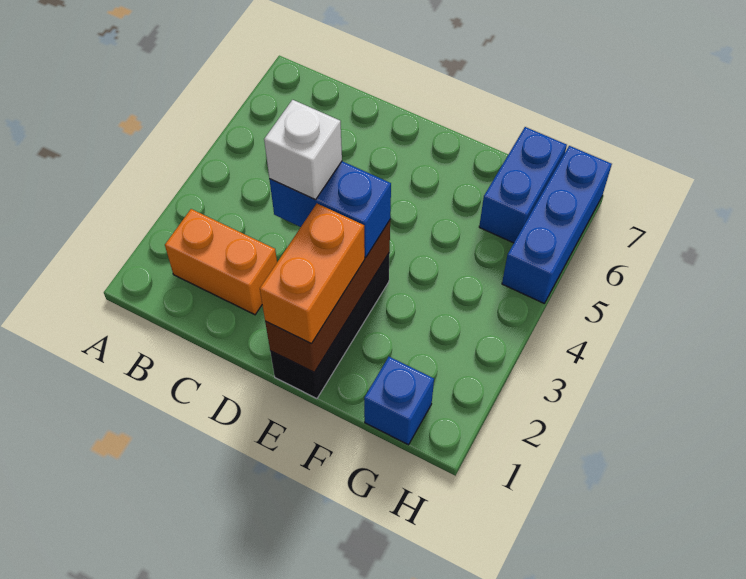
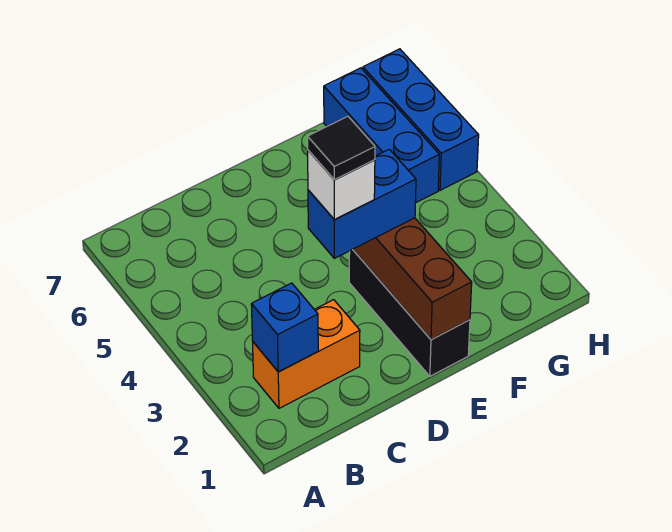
none -> black 1x1 tile [308,116,375,180]
orange 1x2 brick [260,204,365,344] -> none
blue 1x1 brick [364,357,434,445] -> blue 1x1 brick moved to [251,283,318,372]
blue 1x2 brick [479,127,567,243] -> blue 1x3 brick [324,68,439,203]

